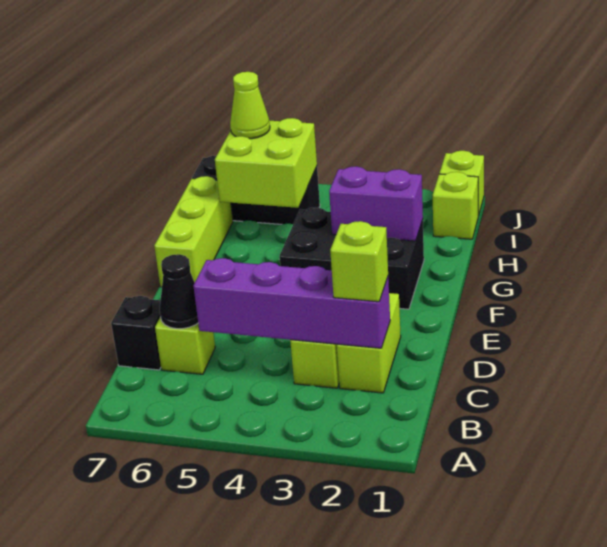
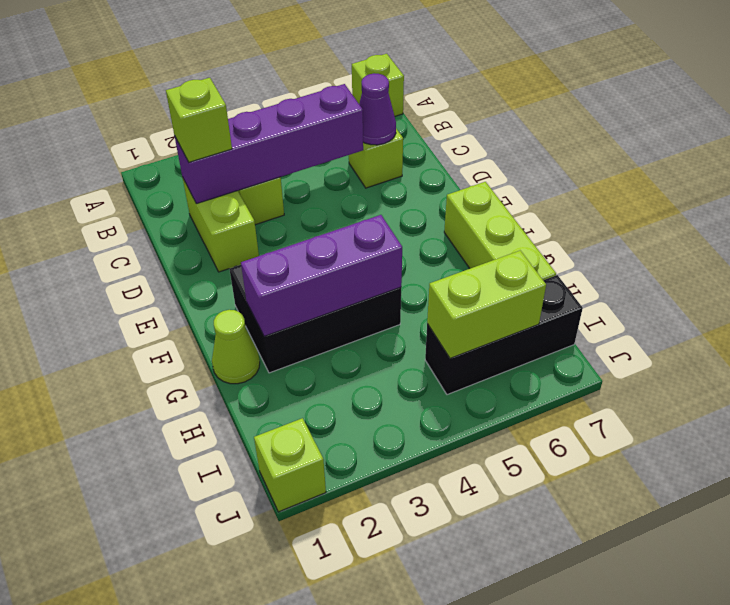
black 1x1 cone [160,254,198,329] -> purple 1x1 cone [359,73,396,145]
black 1x1 brick [111,296,161,370] -> none
purple 1x2 brick [329,166,423,241] -> purple 1x3 brick [241,215,402,337]
lime 2x2 brick [215,118,317,208] -> lime 1x2 brick [427,250,546,359]
lime 1x1 brick [433,172,478,239] -> lime 1x1 brick moved to [352,54,404,116]
lime 1x1 cone [230,72,270,139] -> lime 1x1 cone moved to [212,310,260,384]

